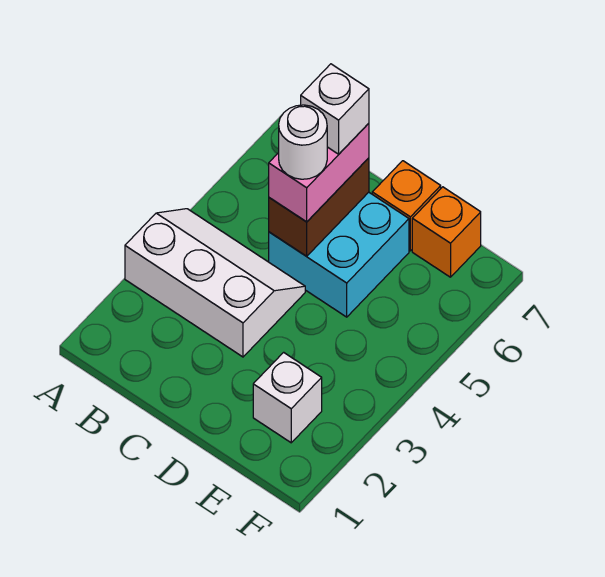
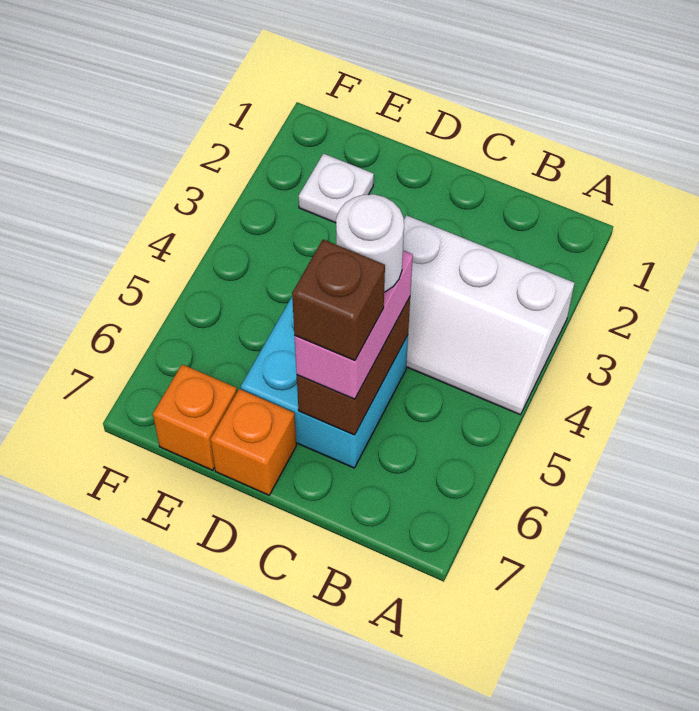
white 1x1 brick [301,64,369,154] -> brown 1x1 brick [292,240,385,360]
white 1x1 brick [253,352,322,443] -> white 1x1 plate [299,154,374,223]

